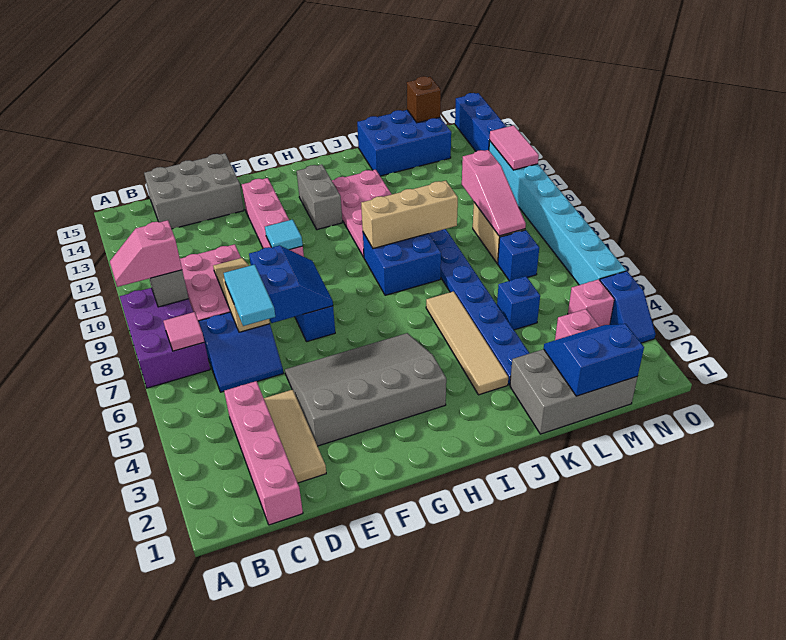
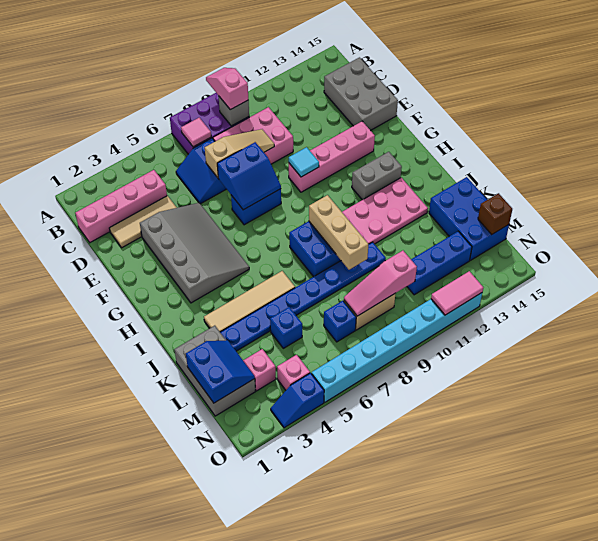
cyan 1x2 tile [224,265,275,326] -> none
blue 1x3 brick [455,93,507,151] -> blue 1x3 brick moved to [407,231,472,295]

